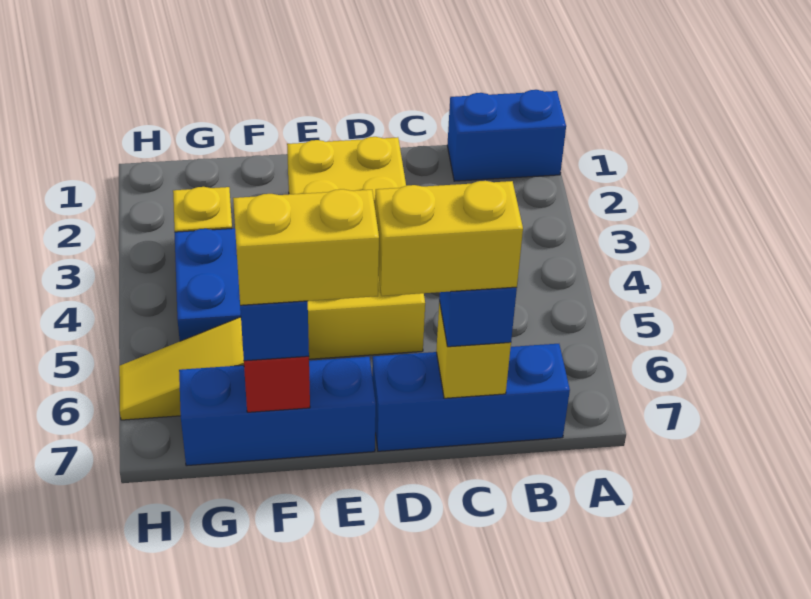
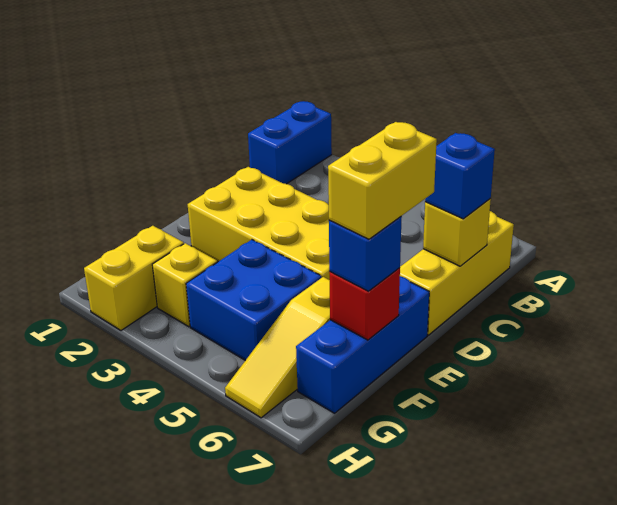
blue 1x3 brick [372,344,570,451] -> yellow 1x3 brick [400,211,514,335]
yellow 1x2 brick [375,181,523,296] -> yellow 1x2 brick moved to [84,226,184,330]

